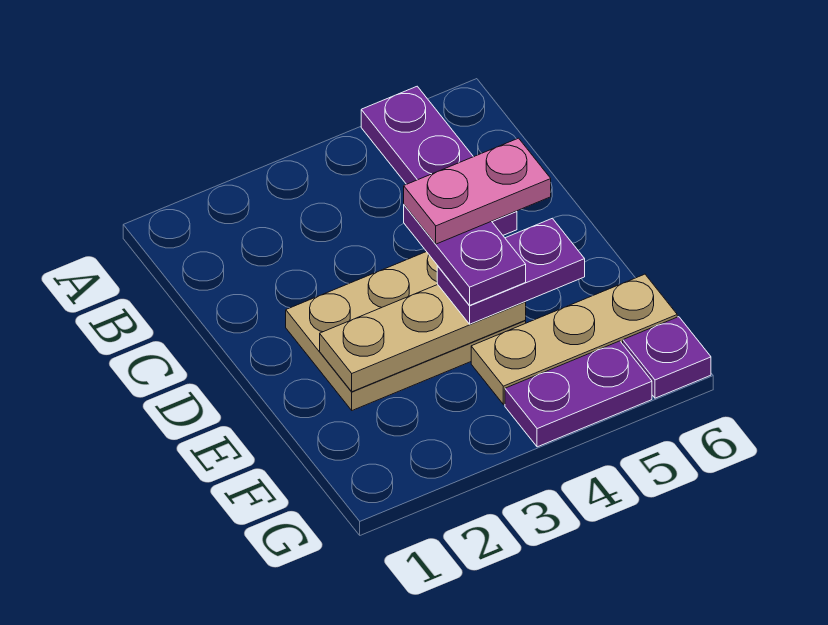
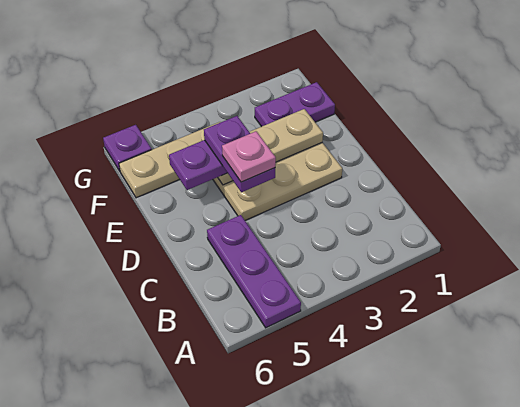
pink 1x2 plate [404,138,551,244] -> pink 1x1 plate [222,131,276,182]
purple 1x2 plate [505,341,652,447] -> purple 1x2 plate moved to [255,82,335,127]

